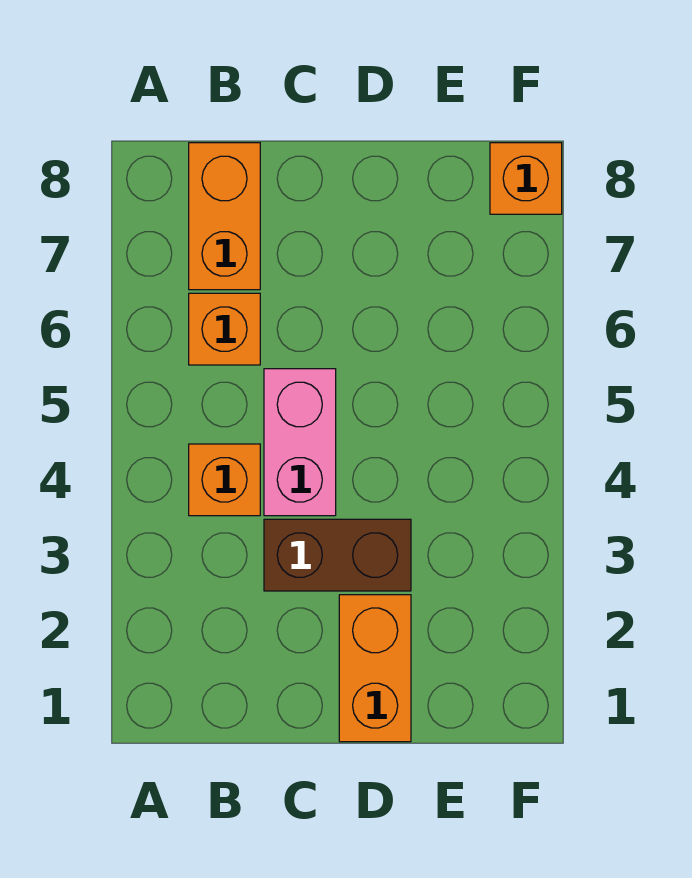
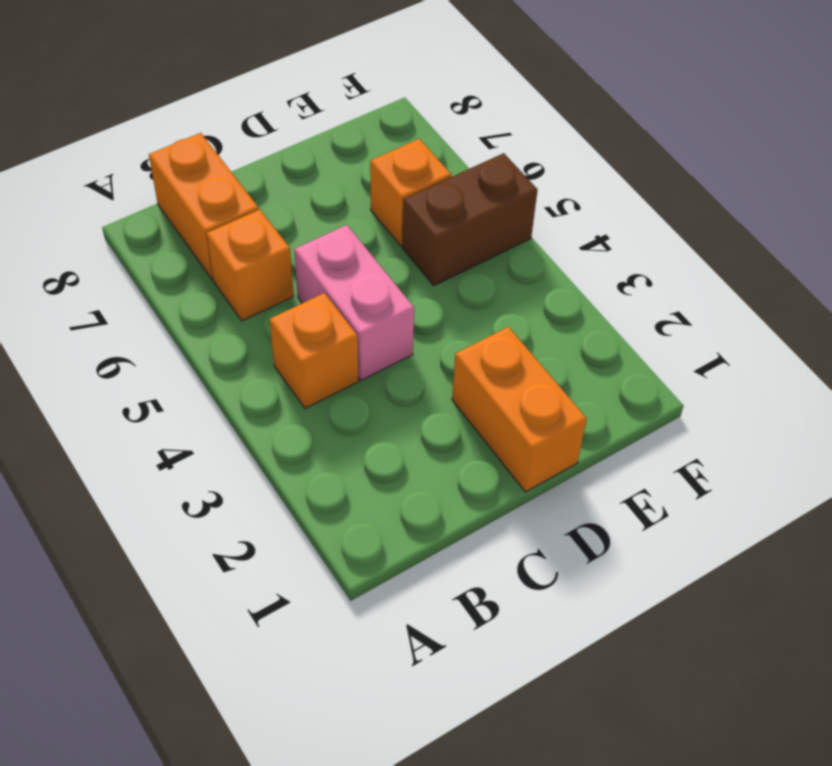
brown 1x2 brick [264,519,411,591] -> brown 1x2 brick moved to [402,153,538,285]
orange 1x1 brick [490,143,562,214] -> orange 1x1 brick moved to [370,139,451,246]

